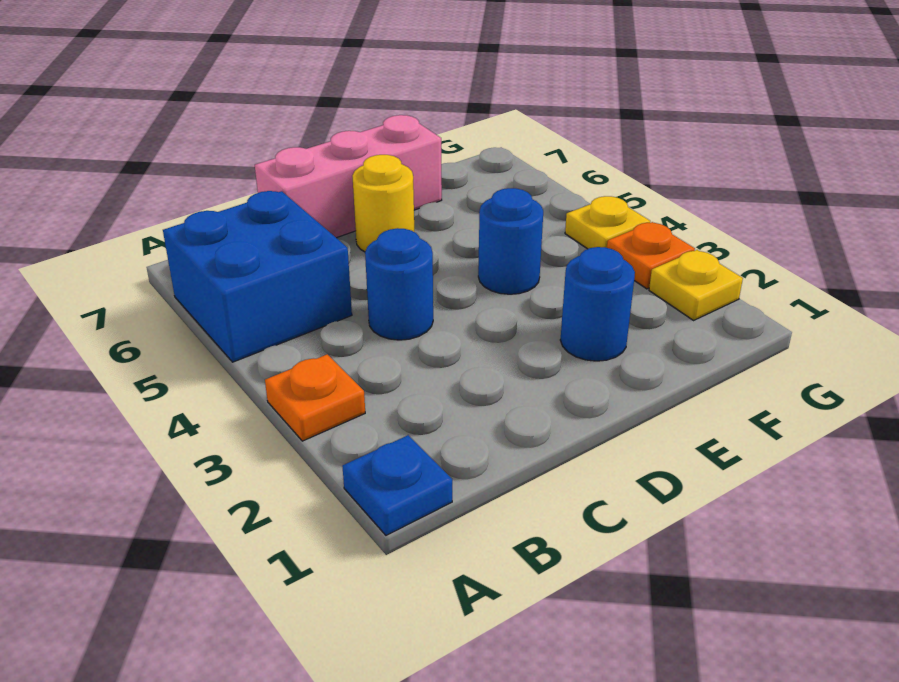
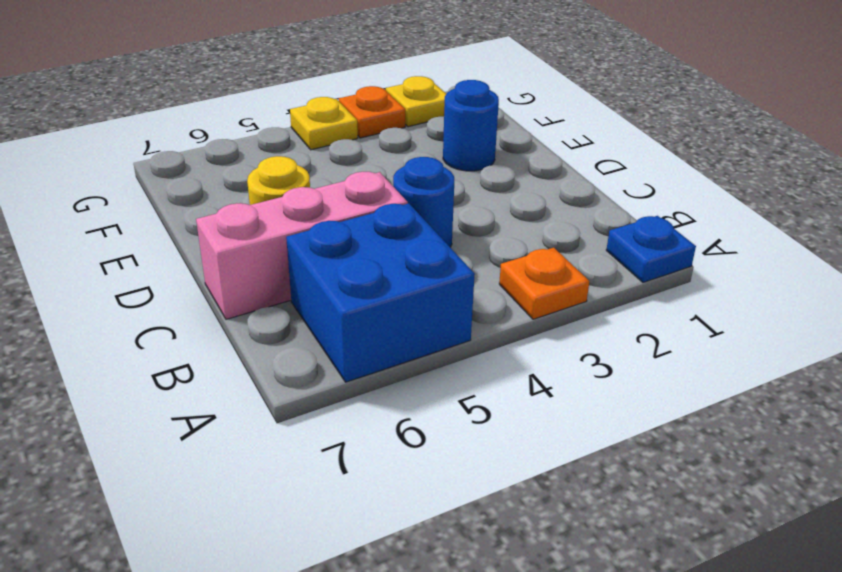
pink 1x3 brick [255,115,442,238] -> pink 1x3 brick turned to [196,172,408,319]
blue 1x1 round brick [478,188,543,294] -> none

